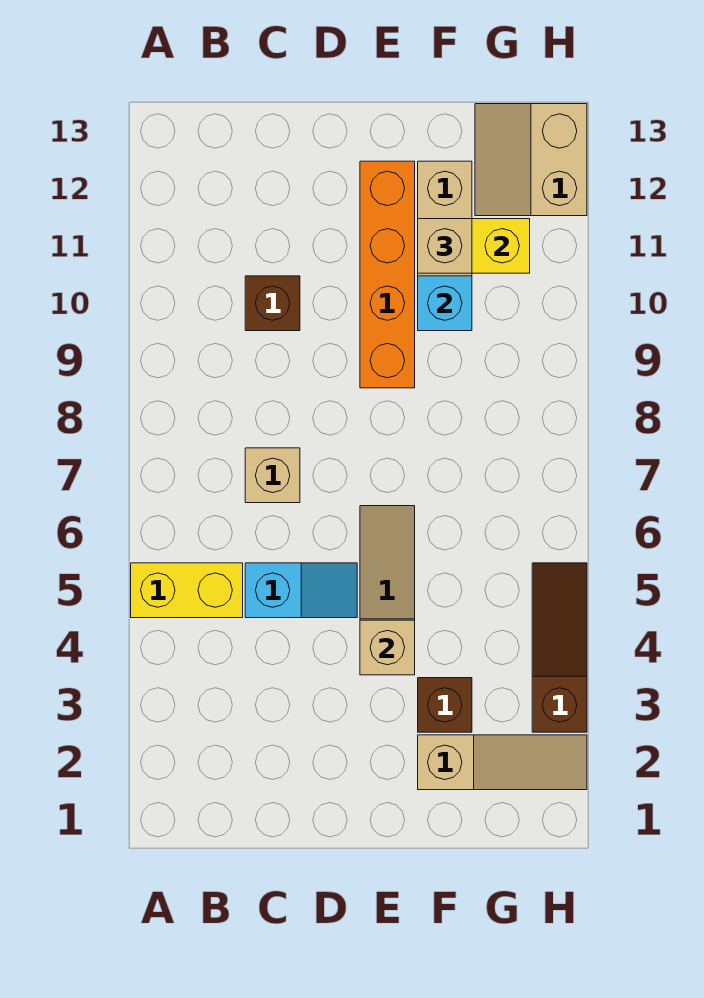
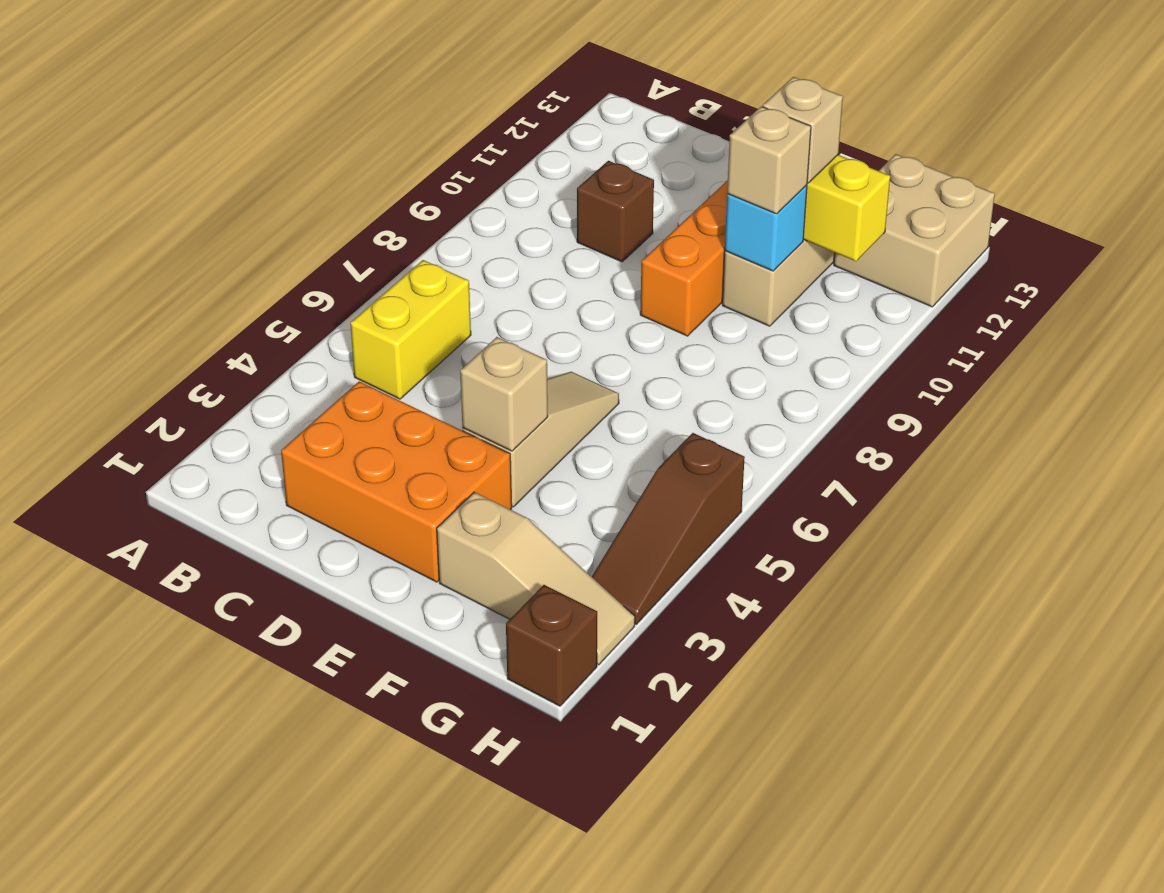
yellow 1x2 brick [131,563,243,618] -> yellow 1x2 brick turned to [350,260,471,399]
none -> orange 2x3 brick [281,381,512,582]
cyan 1x2 slope [245,563,357,618] -> none
tan 1x1 brick [245,448,300,503] -> tan 1x1 brick moved to [727,106,811,214]
brown 1x1 brick [418,678,472,732] -> brown 1x1 brick moved to [506,585,597,706]
tan 2x2 slope [475,104,587,216] -> tan 2x2 brick [834,154,995,307]
brown 1x3 slope [532,563,587,732] -> brown 1x3 slope turned to [592,433,745,624]

